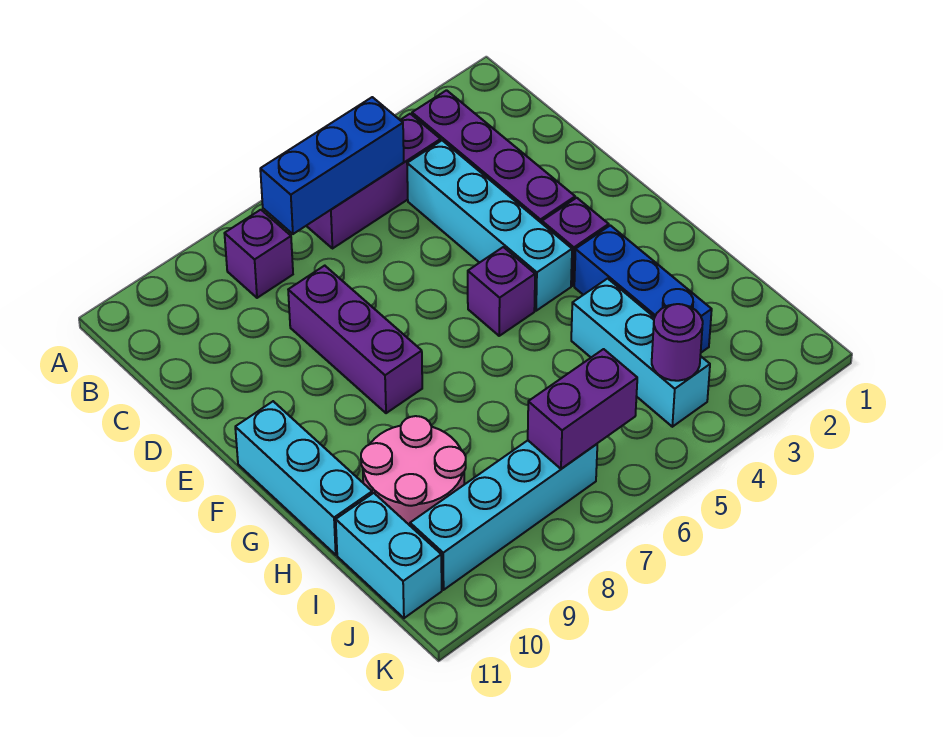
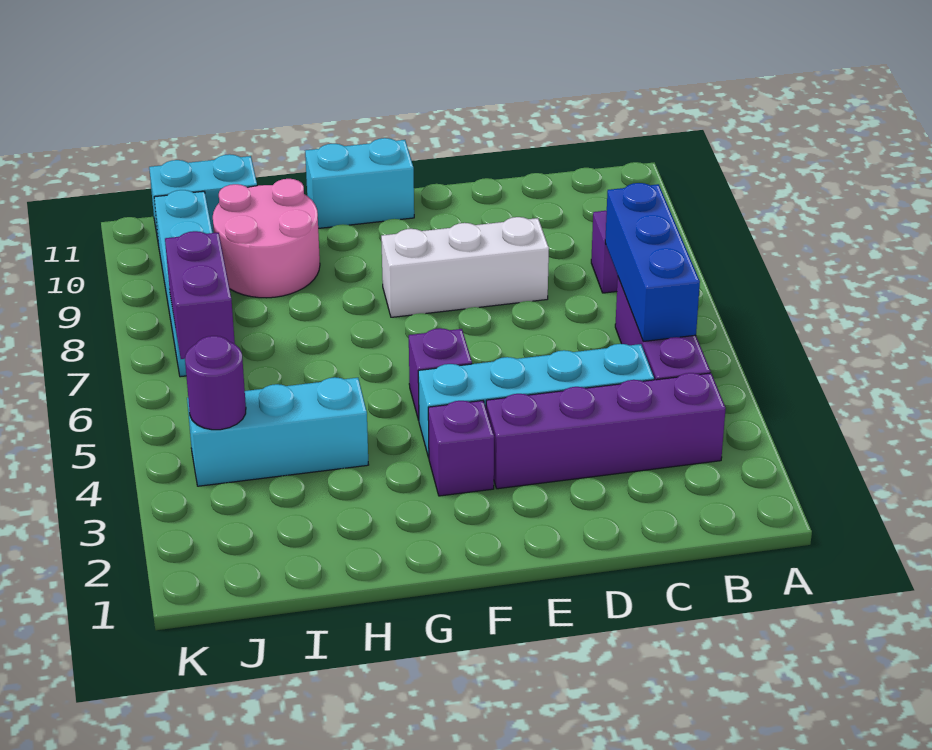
purple 1x3 brick [288,266,422,413] -> white 1x3 brick [381,217,549,317]
cyan 1x3 brick [235,401,372,555] -> cyan 1x2 brick [305,138,414,228]
blue 1x3 brick [574,225,712,352] -> none

